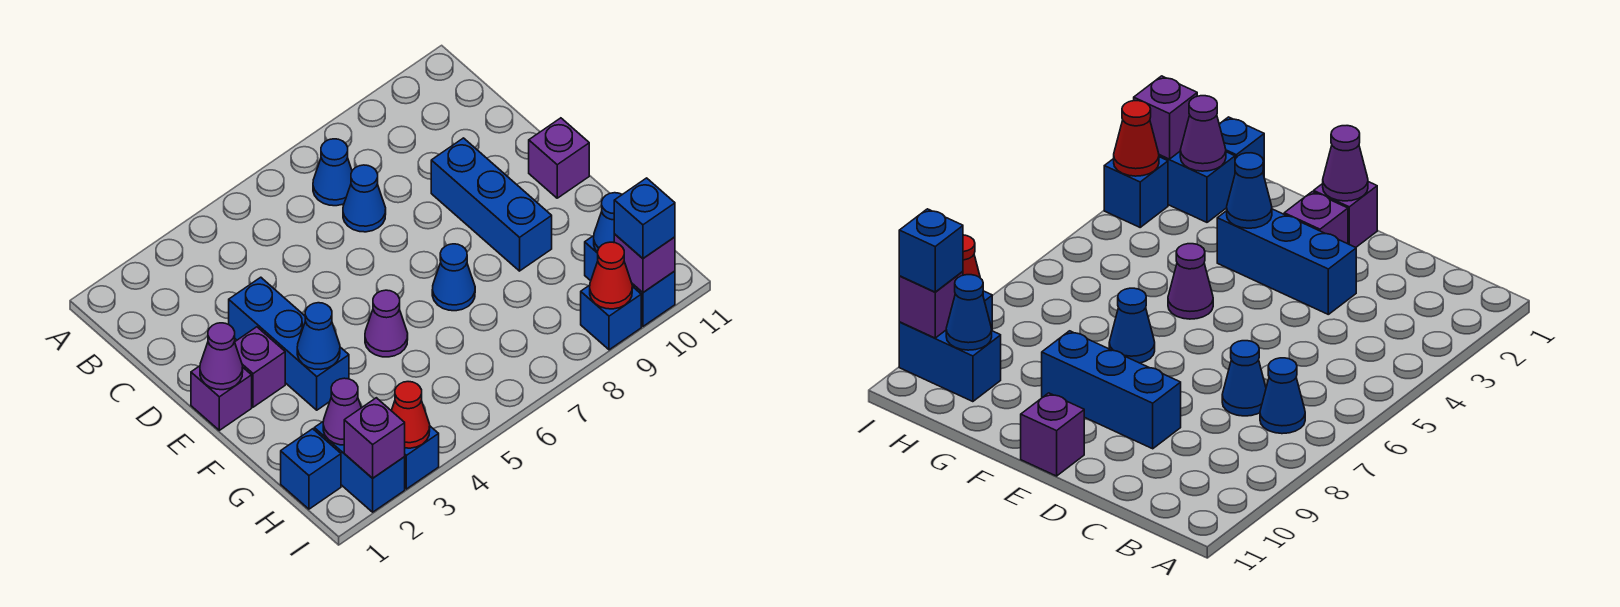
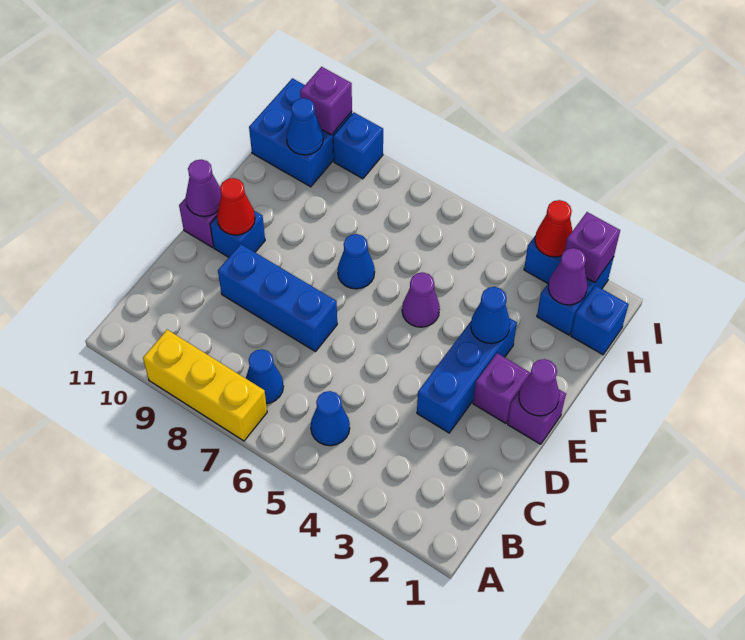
none -> yellow 1x3 brick [143,330,267,441]
blue 1x1 cone [343,165,386,232] -> blue 1x1 cone moved to [311,391,350,446]
blue 1x3 brick [431,138,552,271] -> blue 1x3 brick turned to [218,244,337,352]
none -> purple 1x1 cone [186,159,221,216]
blue 1x2 brick [585,236,675,326] -> blue 2x2 brick [249,78,352,187]
red 1x1 cone [590,242,632,309] -> red 1x1 cone moved to [217,178,255,235]
blue 1x1 brick [614,178,675,258] -> blue 1x1 brick moved to [210,211,265,257]

